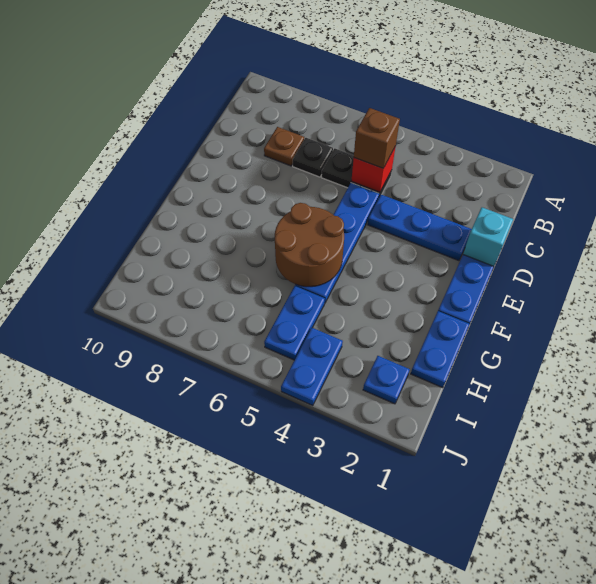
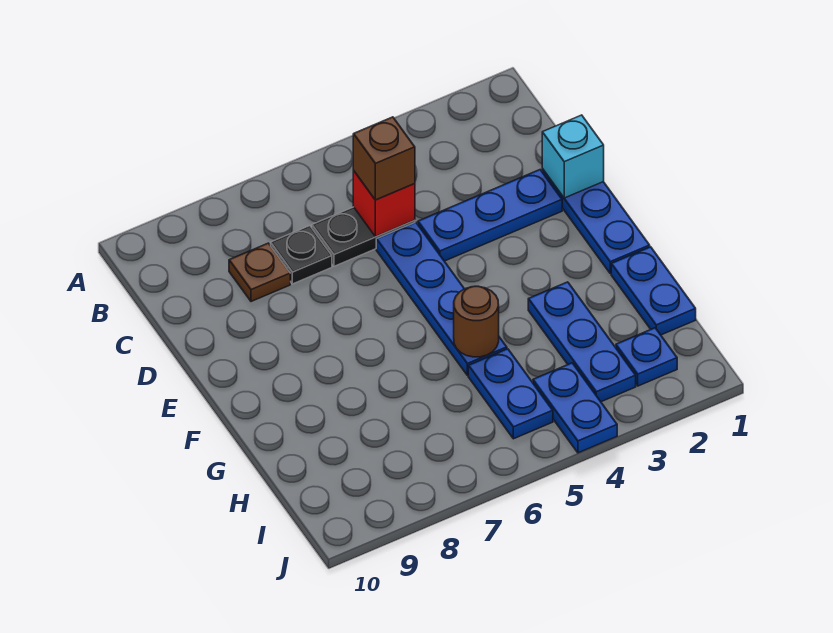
brown 2x2 round brick [275,203,344,287] -> brown 1x1 round brick [454,286,499,357]
none -> blue 1x3 plate [528,282,636,402]

